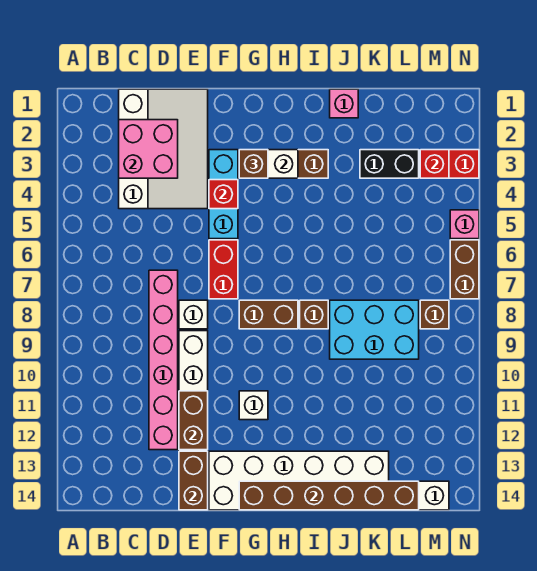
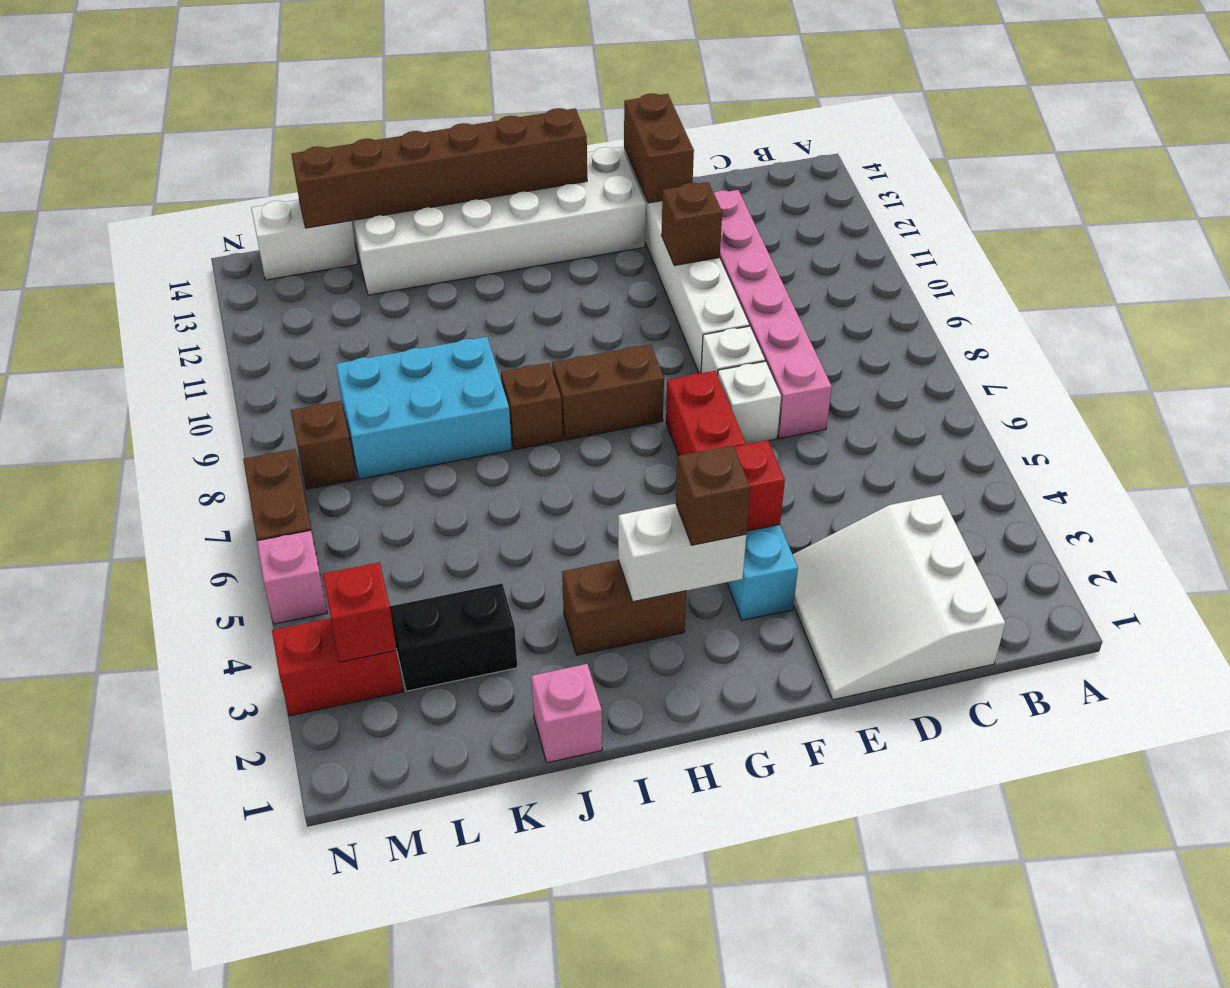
white 3x4 slope [119,89,208,209] -> white 3x3 slope [793,495,1005,700]
pink 2x2 brick [119,120,178,178] -> none
brown 1x2 brick [179,391,208,450] -> brown 1x1 brick [662,182,722,265]
white 1x1 brick [239,391,268,420] -> white 1x1 brick moved to [718,361,781,444]

